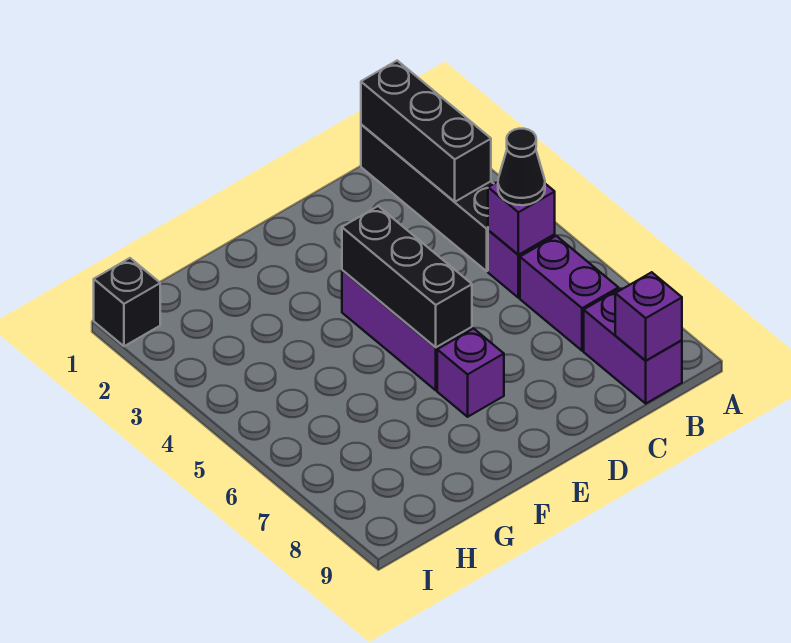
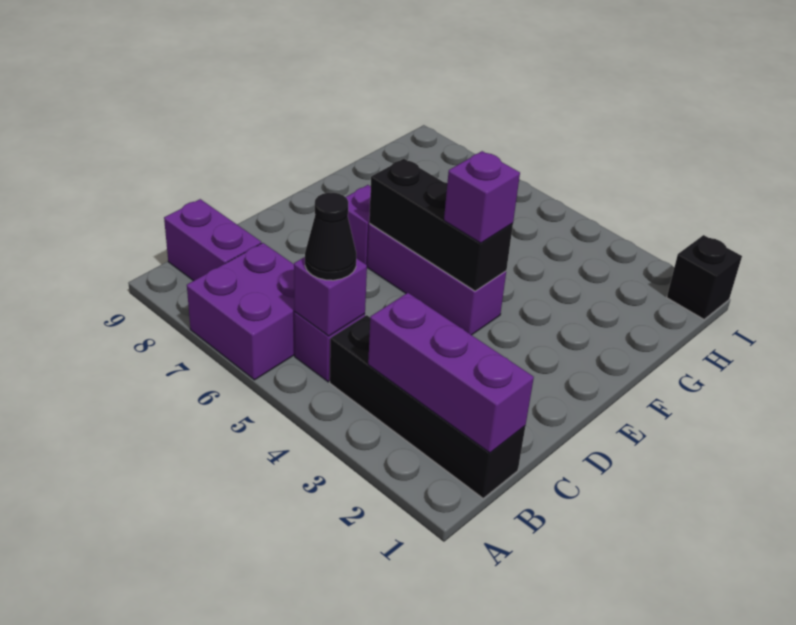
black 1x3 brick [361,61,491,202] -> purple 1x3 brick [368,293,534,453]
purple 1x2 brick [520,236,618,351] -> purple 2x2 brick [187,243,295,380]
purple 1x1 brick [615,272,682,361] -> purple 1x1 brick moved to [444,151,520,243]

